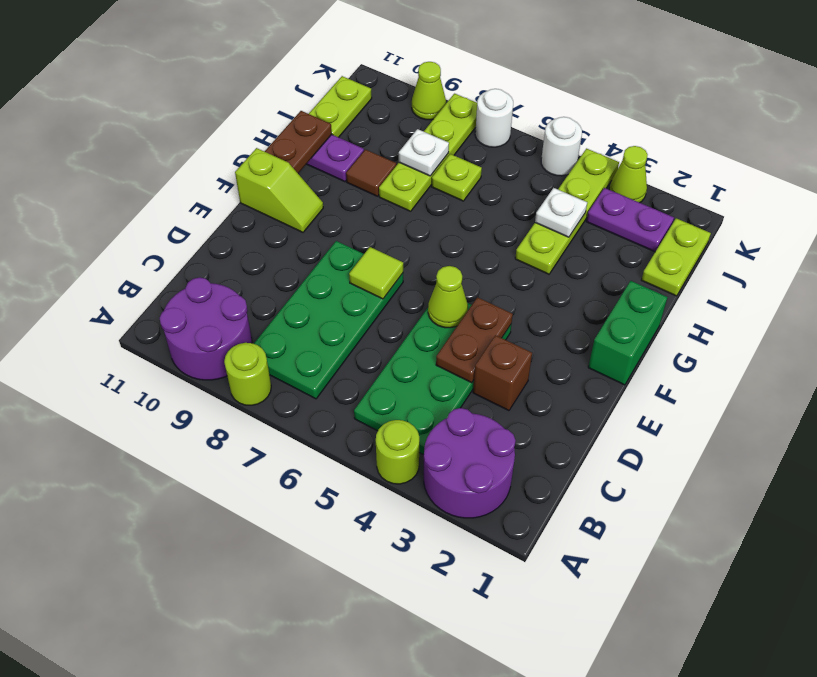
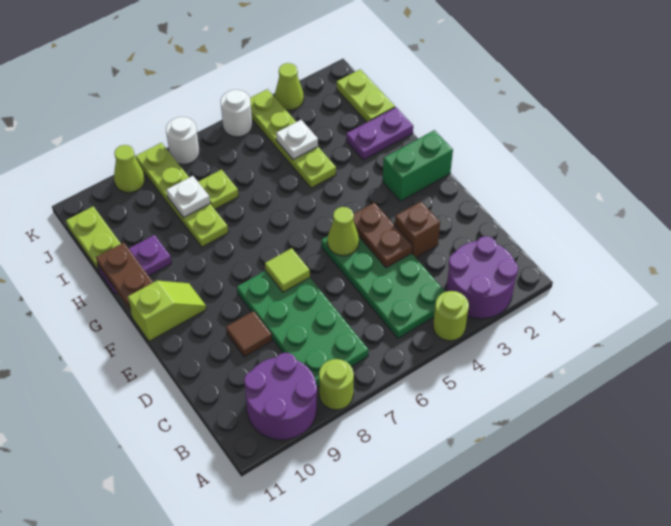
green 1x2 brick [588,281,667,385] -> green 1x2 brick turned to [382,130,453,201]
brown 1x1 tile [346,150,396,196] -> brown 1x1 tile moved to [226,311,272,357]
purple 1x2 plate [586,188,674,252] -> purple 1x2 plate moved to [346,107,413,160]

